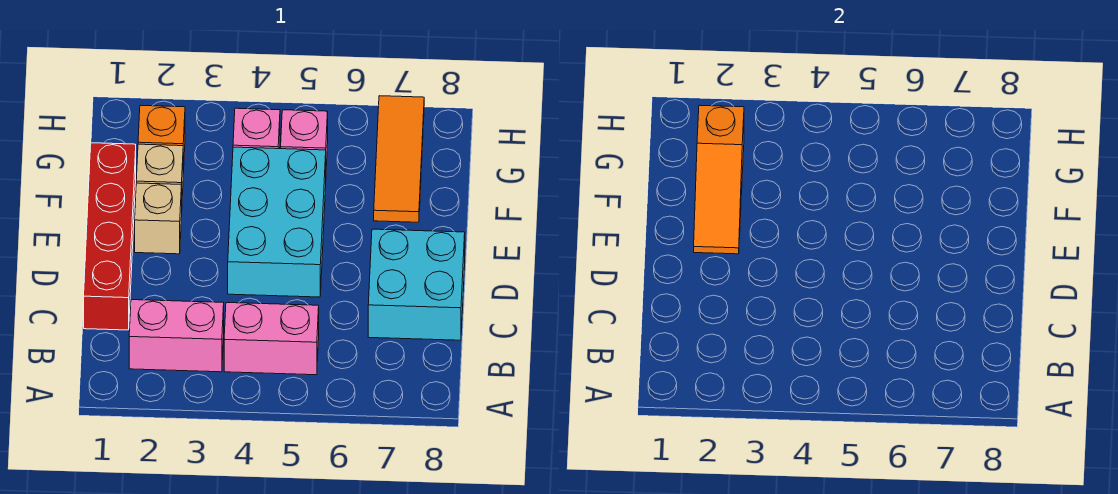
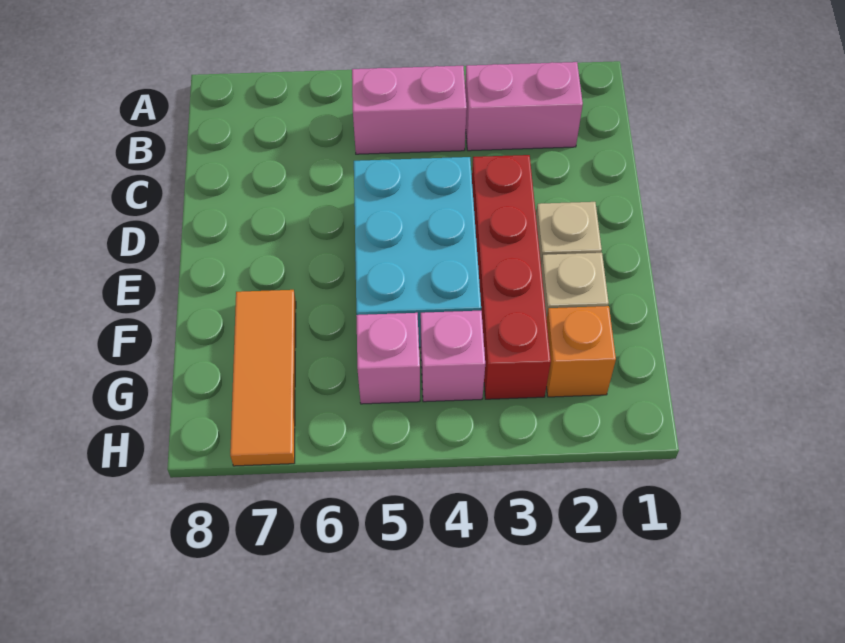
red 1x4 brick [84,143,136,330] -> red 1x4 brick moved to [472,155,551,399]
cyan 2x2 brick [368,229,465,340] -> none
orange 1x3 slope [694,105,744,254] -> none

